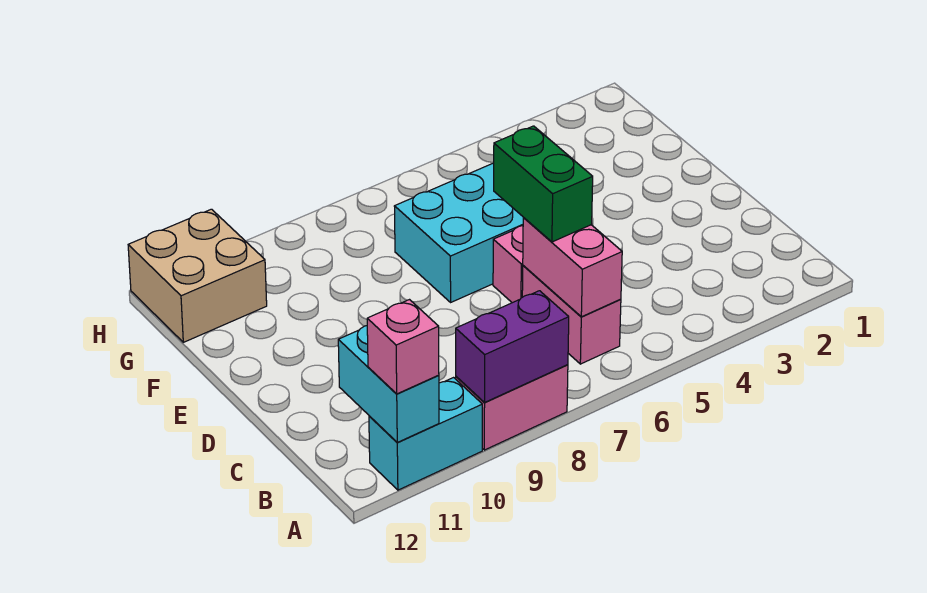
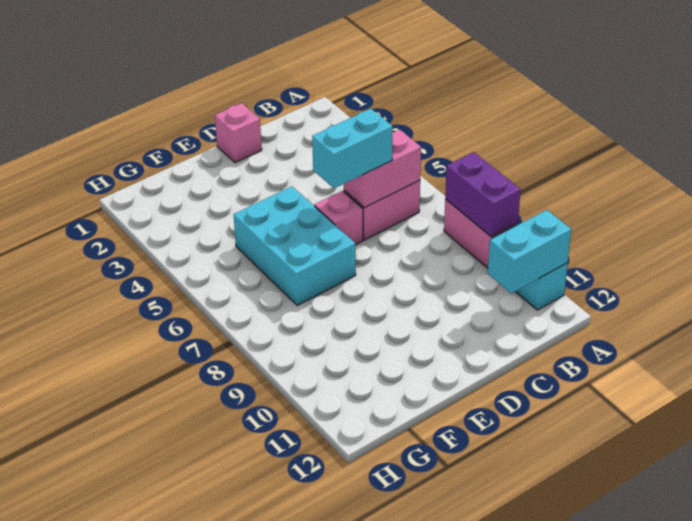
pink 1x1 brick [367,300,439,394] -> pink 1x1 brick moved to [215,103,262,163]
green 1x2 brick [494,126,593,242] -> cyan 1x2 brick [312,109,393,188]
tan 2x2 brick [128,209,267,342] -> none

